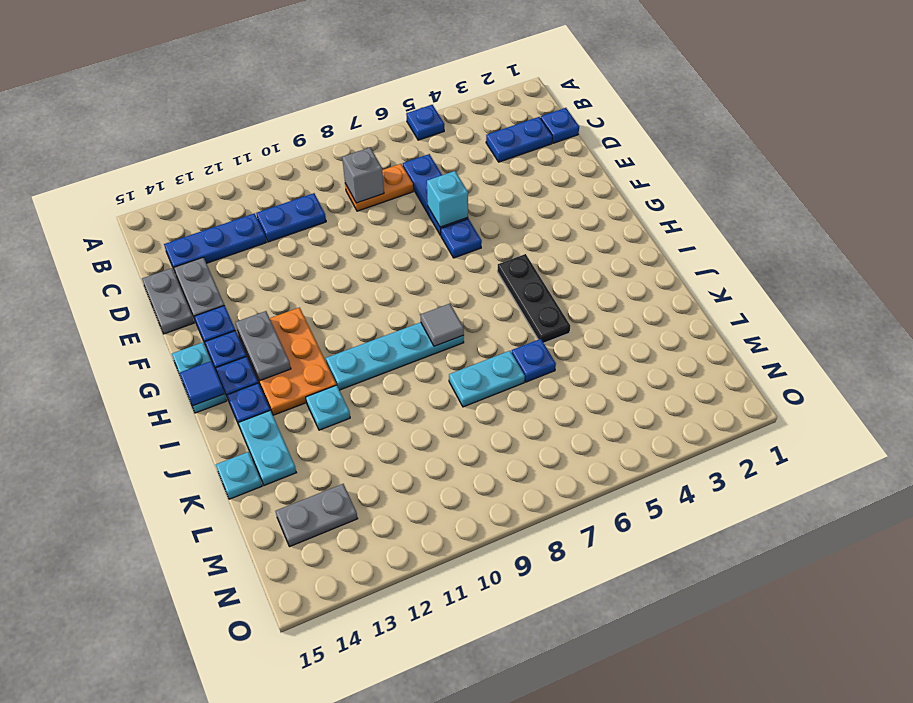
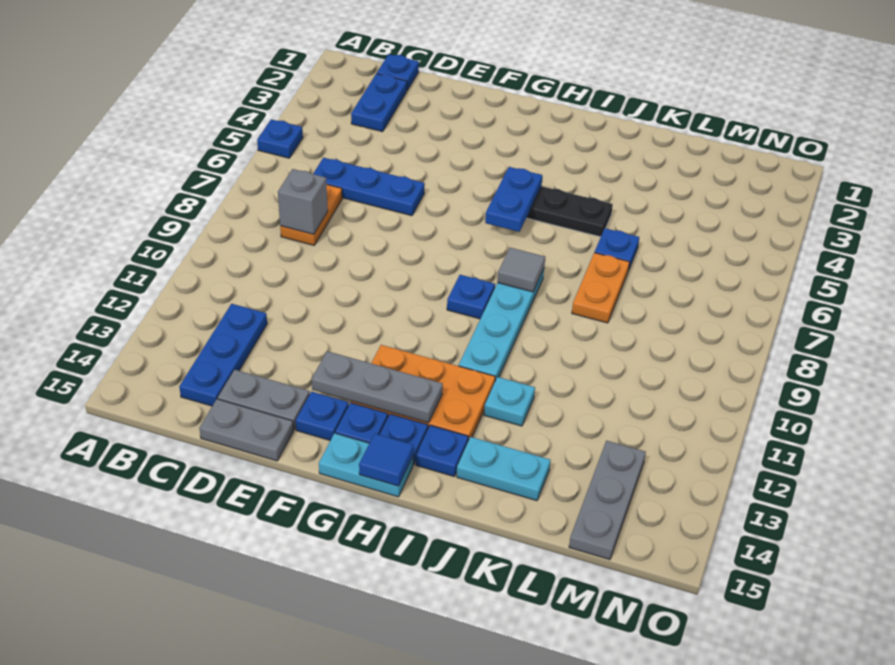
blue 1x2 plate [256,193,326,242] -> blue 1x2 plate moved to [485,167,542,232]
cyan 1x1 brick [427,171,468,227] -> none
blue 1x1 plate [441,219,482,258] -> blue 1x1 plate moved to [447,275,495,319]
grey 1x2 plate [235,311,291,380] -> grey 1x3 plate [312,351,443,423]
cyan 1x2 plate [449,351,525,407] -> orange 1x2 plate [572,253,630,323]
cyan 1x1 plate [216,452,262,499] -> none
grey 1x2 plate [275,484,358,547] -> grey 1x3 plate [569,441,646,560]

